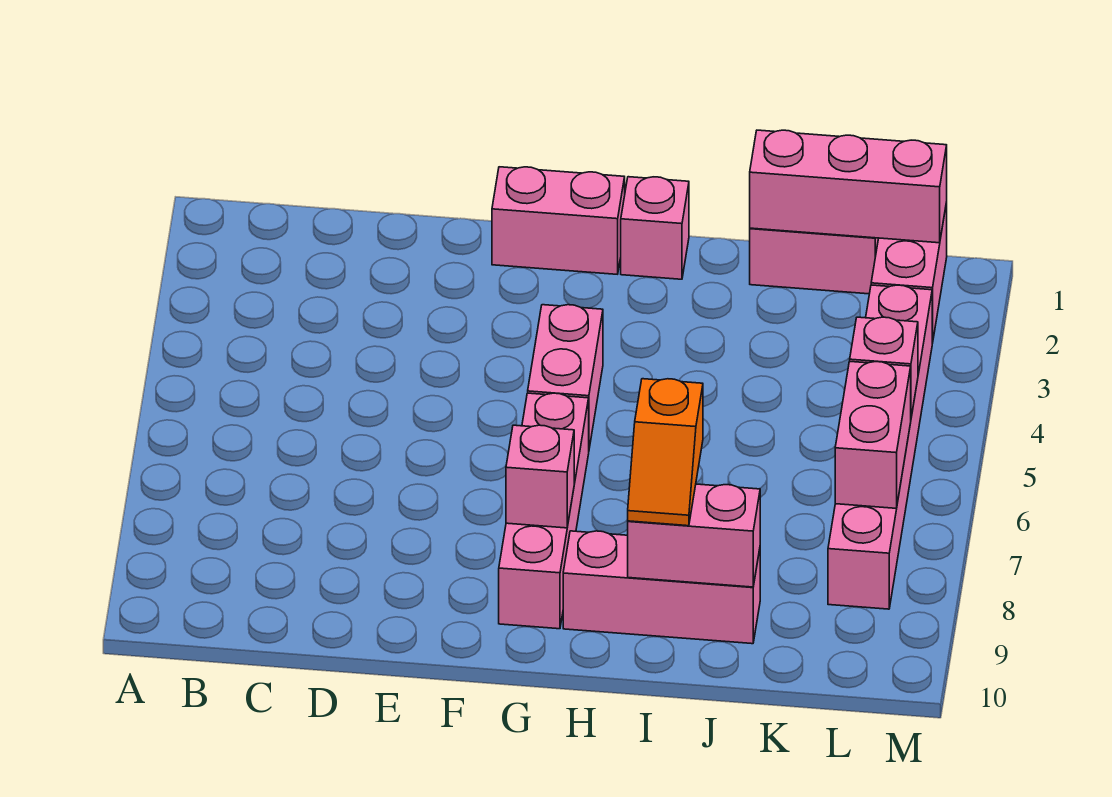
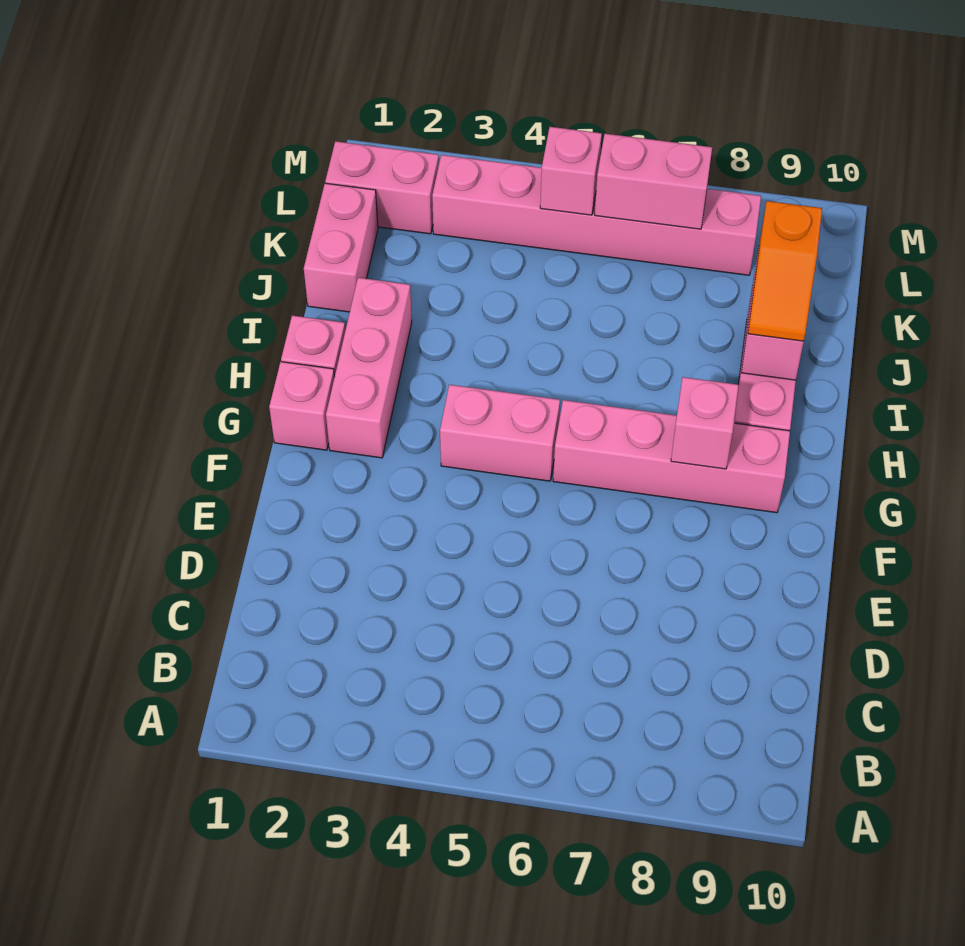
pink 1x2 brick [492,167,625,274] -> pink 1x1 brick [269,362,334,450]
orange 1x2 slope [628,379,703,526] -> orange 1x2 slope turned to [748,201,822,341]
pink 1x3 brick [750,130,947,243] -> pink 1x3 brick moved to [326,278,412,458]

